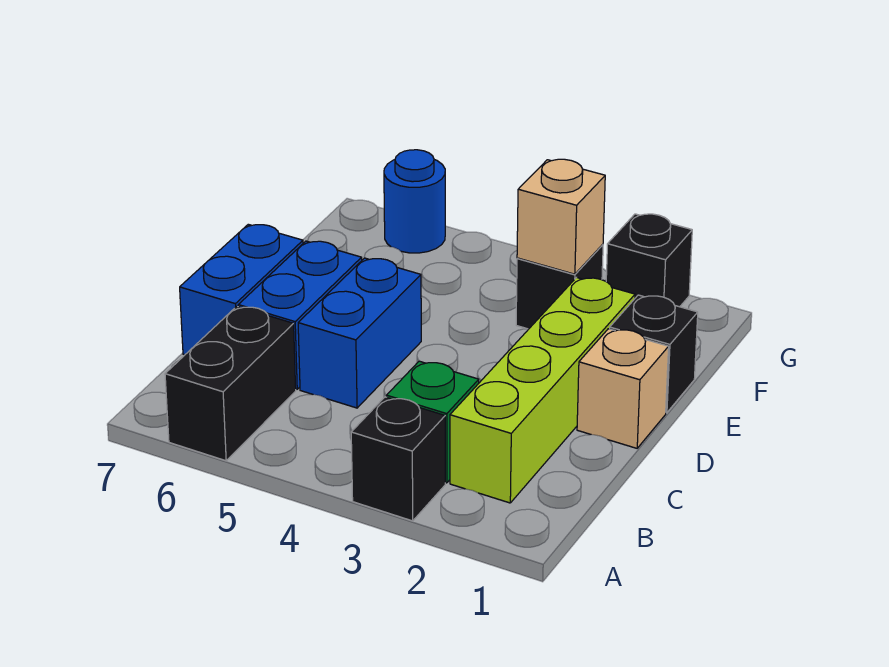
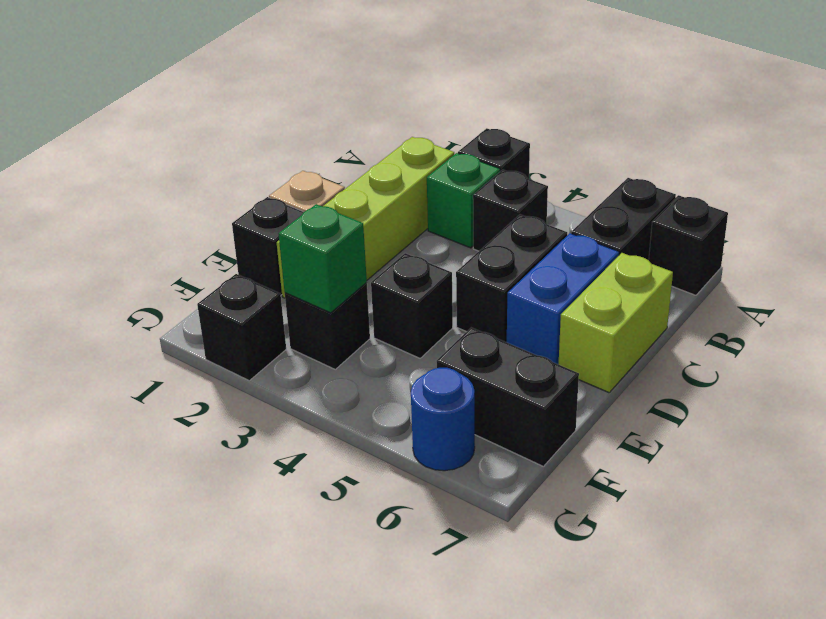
none -> black 1x1 brick [649,195,728,295]
none -> black 1x1 brick [473,170,548,251]
blue 1x2 brick [298,258,421,408] -> black 1x2 brick [456,214,567,342]
blue 1x2 brick [180,224,303,355] -> lime 1x2 brick [559,253,673,393]
none -> black 1x1 brick [371,253,453,358]
tan 1x1 brick [517,159,605,274] -> green 1x1 brick [278,204,367,313]
none -> black 1x2 brick [437,328,579,466]

